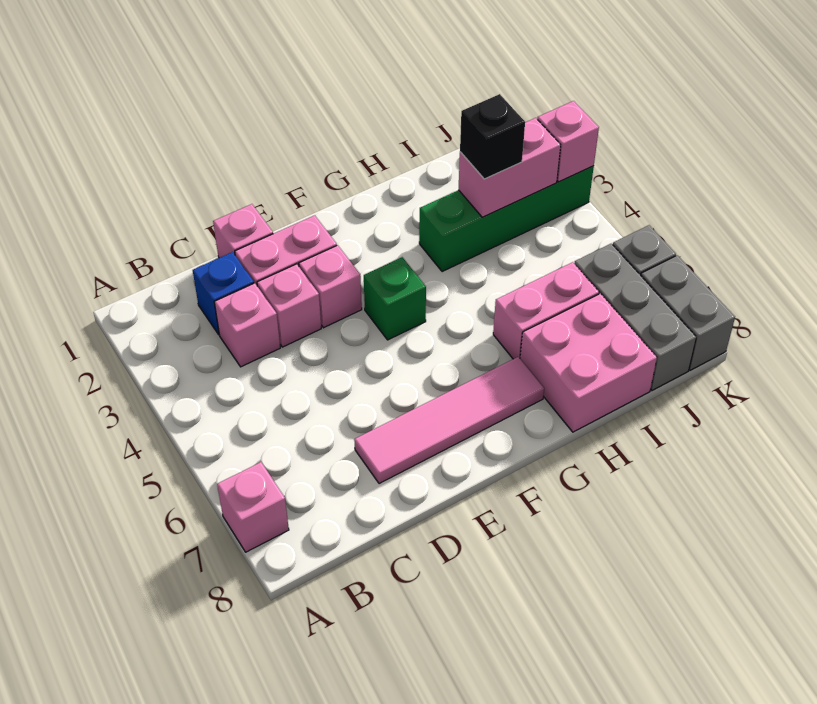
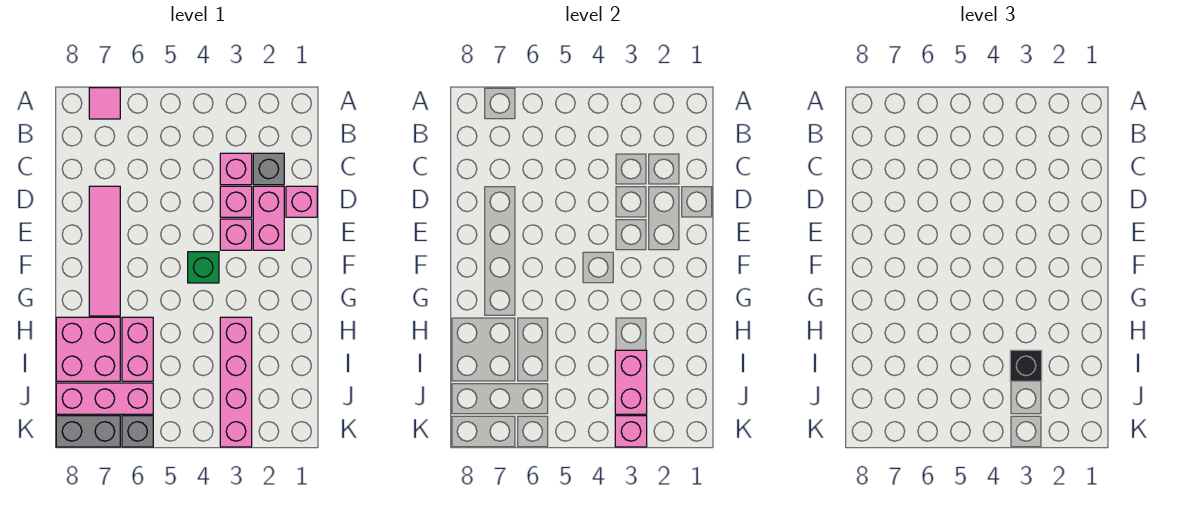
pink 1x1 brick [217,462,289,552] -> pink 1x1 tile [89,88,120,119]
blue 1x1 brick [193,252,254,335] -> grey 1x1 brick [253,153,284,185]
green 1x4 brick [419,166,594,272] -> pink 1x4 brick [220,317,252,447]
grey 1x3 brick [574,244,696,390] -> pink 1x3 brick [56,383,153,414]

